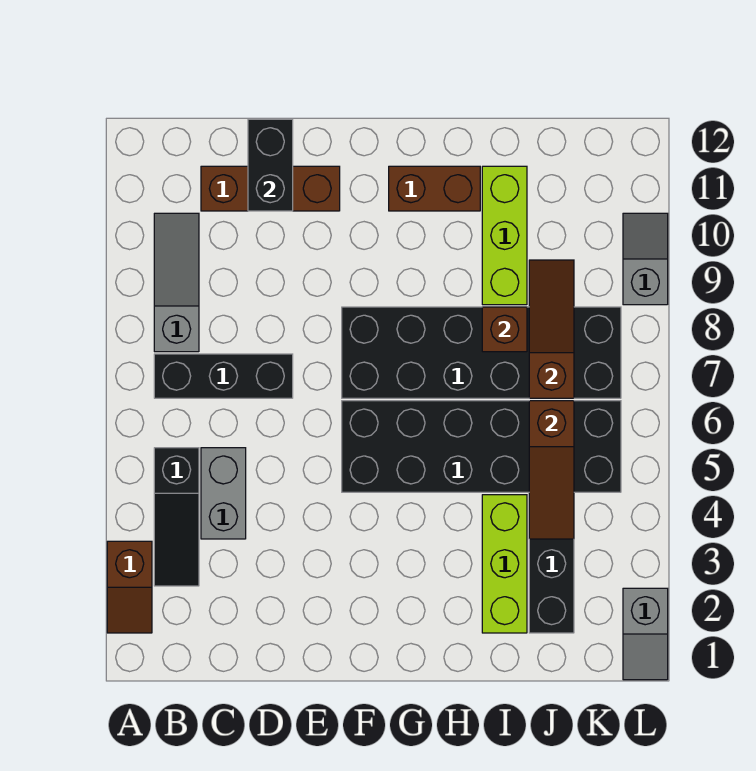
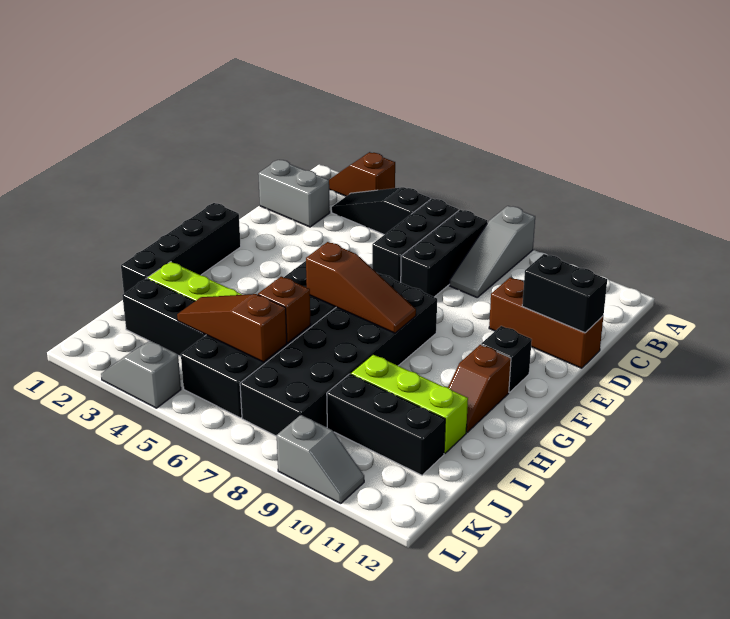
none -> black 1x3 brick [372,199,459,283]
grey 1x3 slope [154,213,199,352] -> grey 1x3 slope turned to [450,206,535,297]
grey 1x2 brick [201,448,246,539] -> grey 1x2 brick moved to [258,160,330,227]
brown 1x3 brick [201,166,340,211] -> brown 1x3 brick turned to [489,277,603,368]
none -> black 1x4 brick [121,203,241,293]
none -> black 1x1 brick [481,326,532,392]
brown 1x2 brick [389,166,480,211] -> brown 1x2 slope [448,345,511,432]
brown 1x1 brick [482,307,527,352] -> brown 1x1 brick moved to [258,276,311,343]
brown 1x3 slope [529,260,574,398] -> brown 1x3 slope moved to [306,242,416,333]
none -> black 1x3 brick [327,374,445,475]
grey 1x2 slope [623,588,668,680] -> grey 1x2 slope moved to [101,341,181,408]

